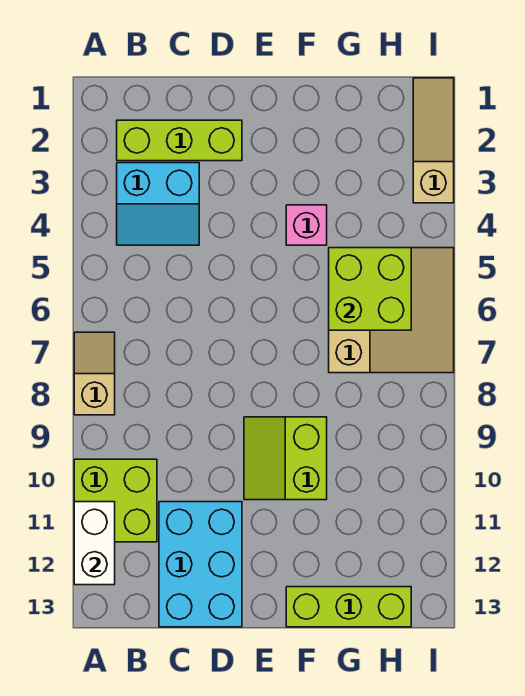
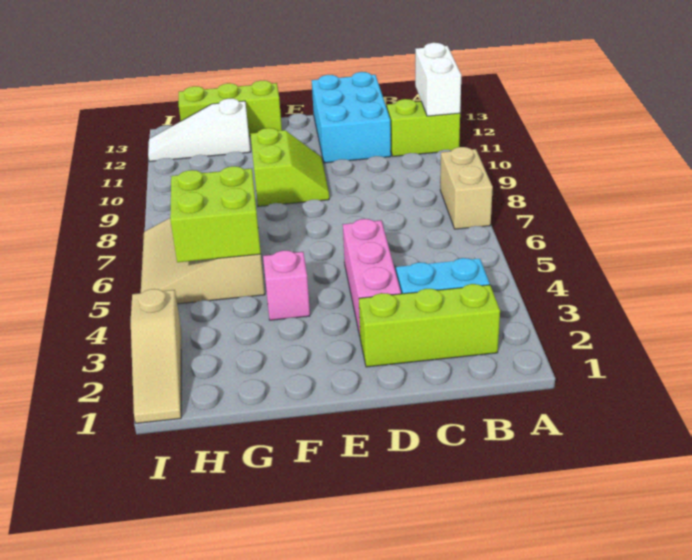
tan 1x2 slope [74,332,115,415] -> tan 1x2 brick [440,147,493,229]
lime 2x2 brick [74,459,157,542] -> lime 1x2 brick [387,99,460,156]
none -> pink 1x3 brick [343,219,401,336]
none -> white 1x3 slope [148,99,250,161]

